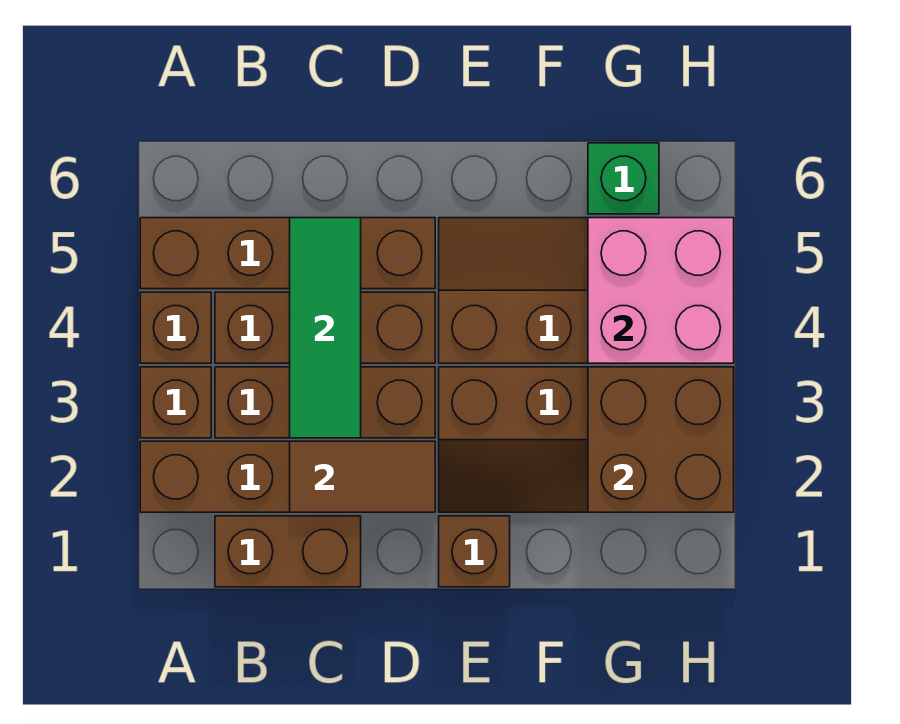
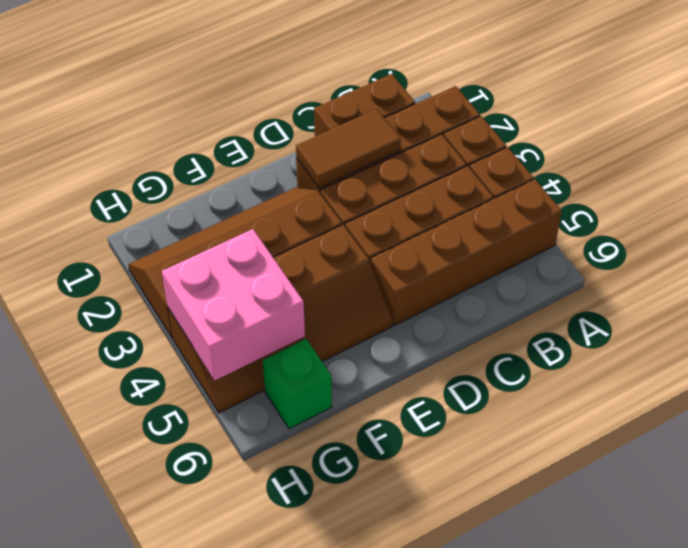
green 1x3 tile [290,218,361,438] -> none
brown 1x1 brick [439,516,510,587] -> none
brown 2x2 brick [588,367,734,512] -> none

